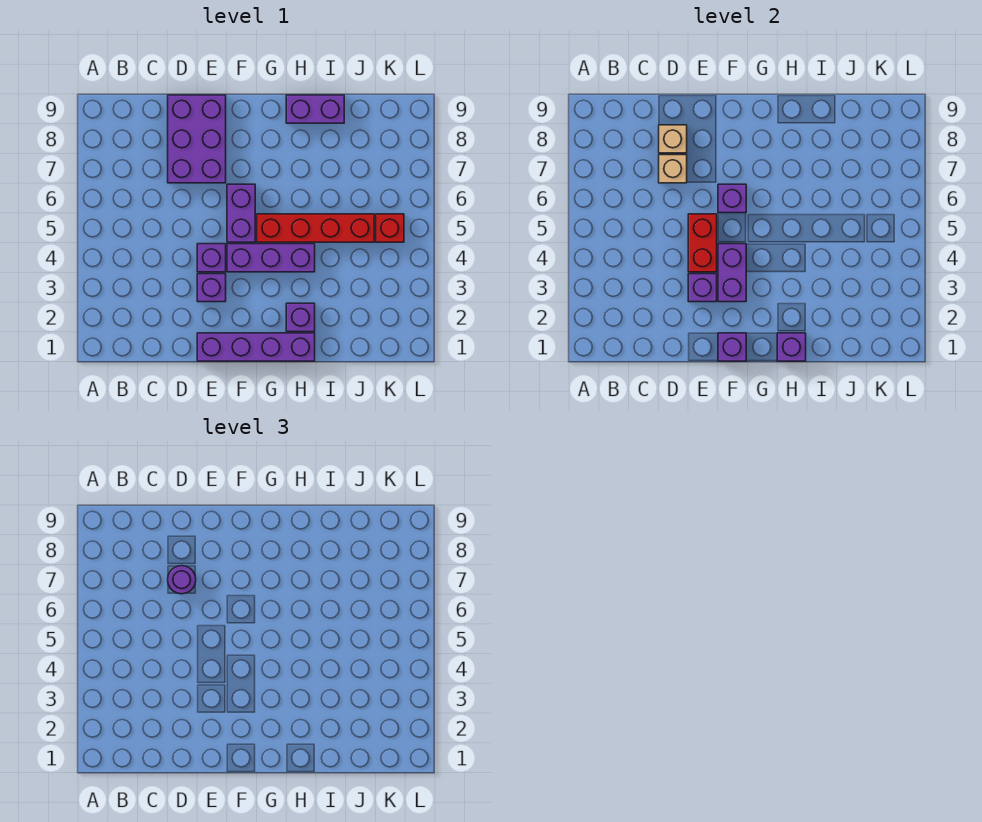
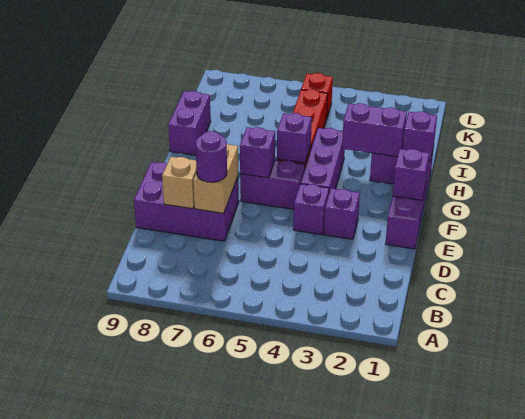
tan 1x1 brick [659,155,687,183] -> tan 1x2 brick [193,144,238,213]
purple 1x1 brick [688,274,717,302] -> purple 1x1 brick moved to [277,113,312,163]
red 1x2 brick [688,214,717,272] -> none
purple 1x2 brick [718,244,746,302] -> purple 1x2 brick moved to [342,103,407,157]

